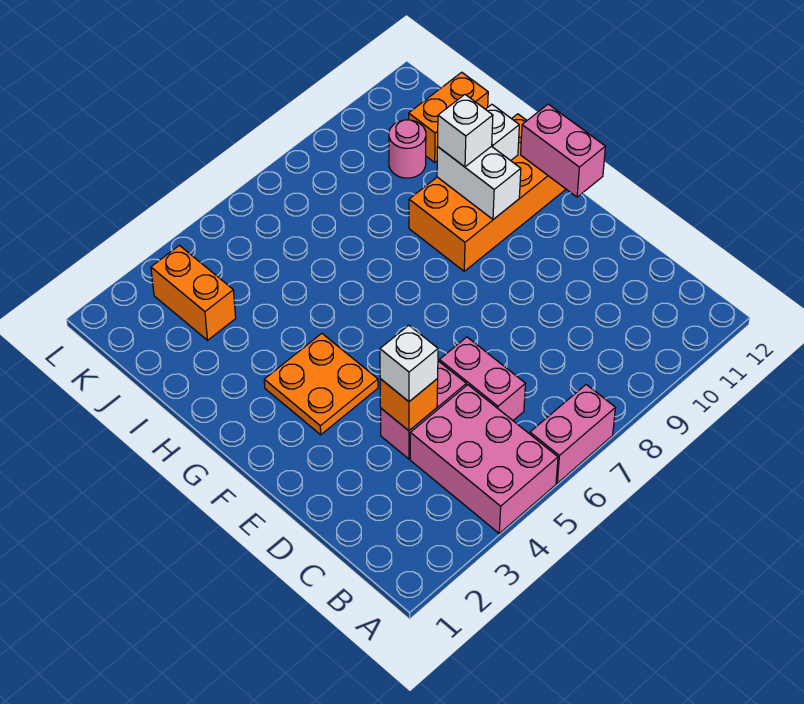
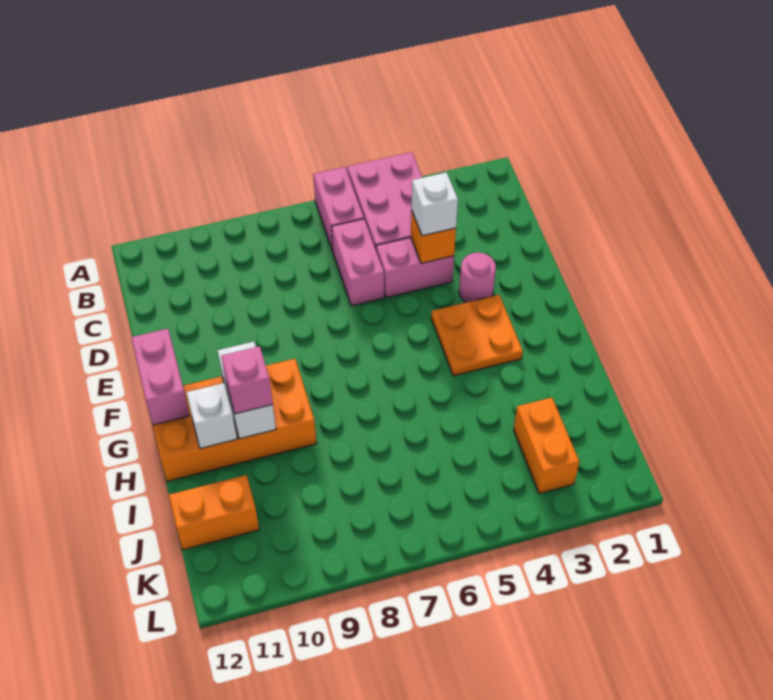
pink 1x2 brick [530,385,615,483] -> pink 1x2 brick turned to [313,167,364,251]
white 1x1 brick [438,95,493,167] -> pink 1x1 brick [222,346,273,414]
pink 1x1 round brick [389,120,426,178] -> pink 1x1 round brick moved to [459,252,496,303]

